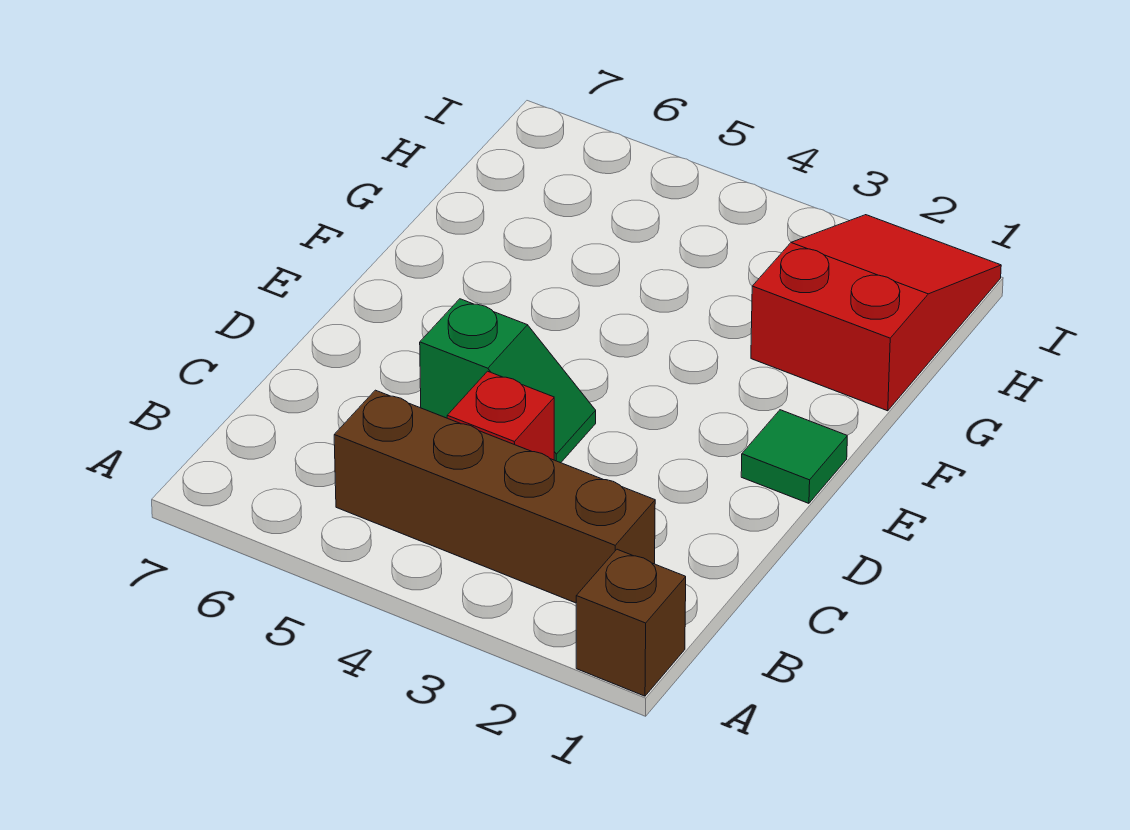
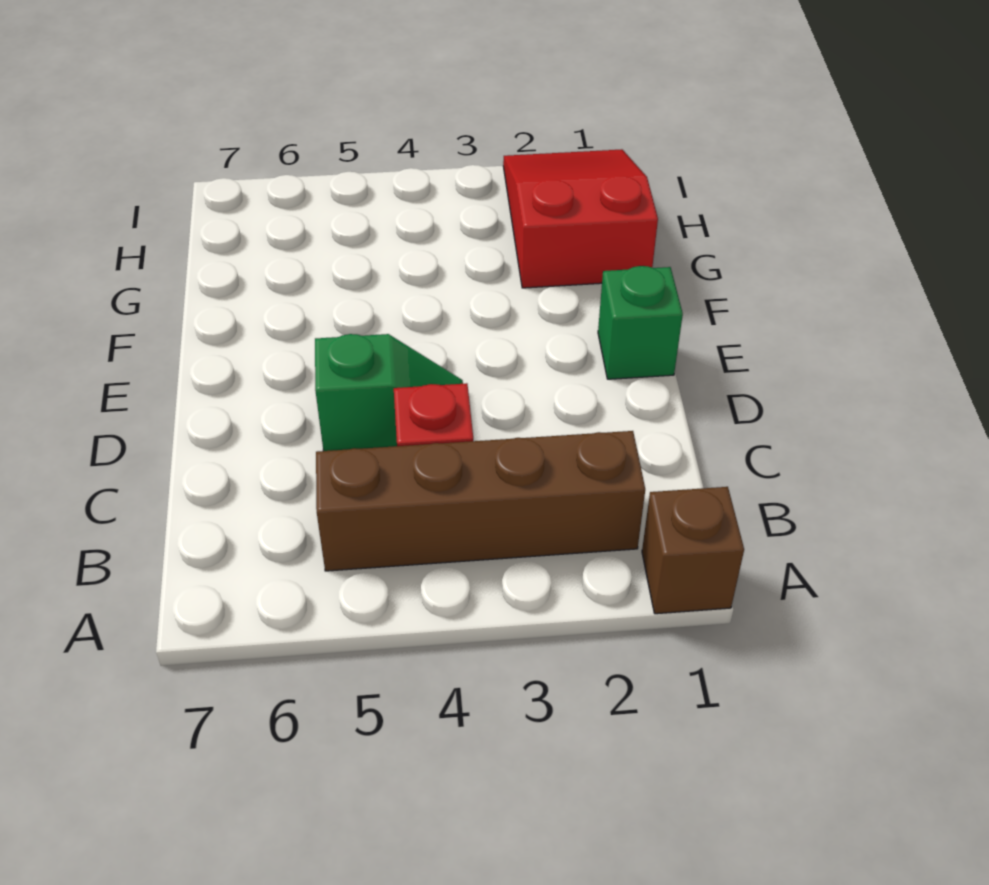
green 1x1 tile [741,410,847,503] -> green 1x1 brick [598,266,683,379]

